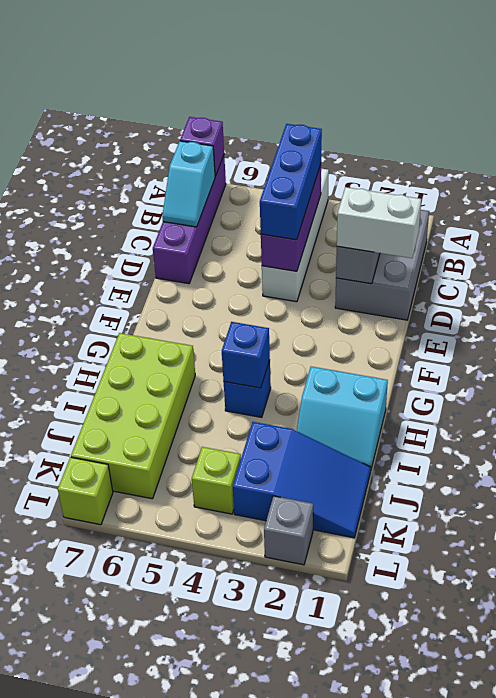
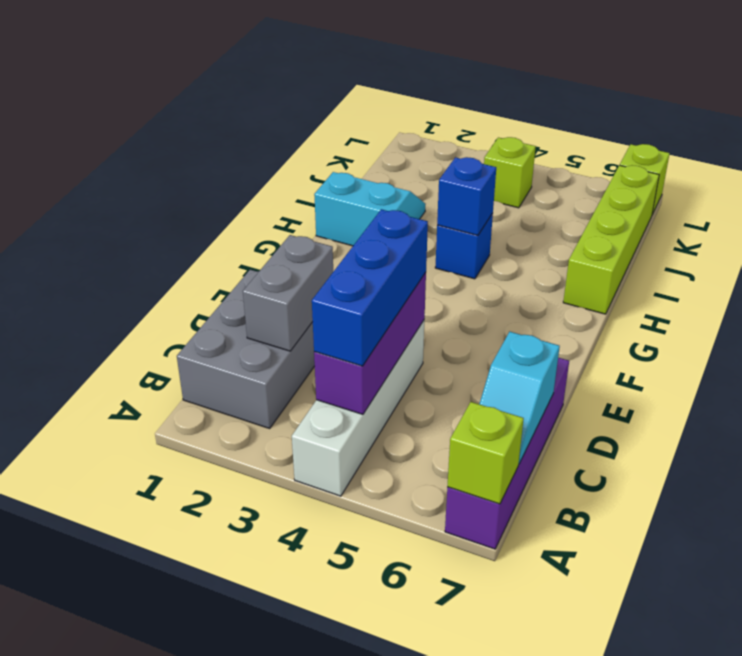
purple 1x1 brick [180,117,224,176] -> lime 1x1 brick [447,402,524,504]
cyan 1x2 slope [162,141,215,227] -> cyan 1x2 slope turned to [480,332,560,464]
white 1x2 brick [337,187,421,258] -> none
lime 2x4 brick [71,333,195,499] -> lime 1x4 brick [563,165,659,314]
blue 2x3 slope [233,422,371,538] -> none
grey 1x1 brick [264,496,313,565] -> none

